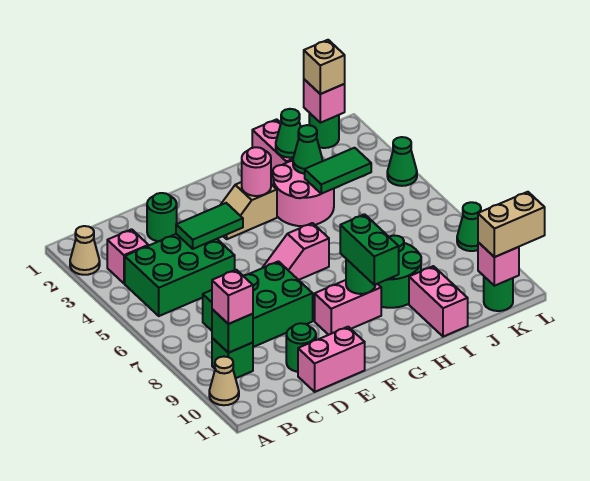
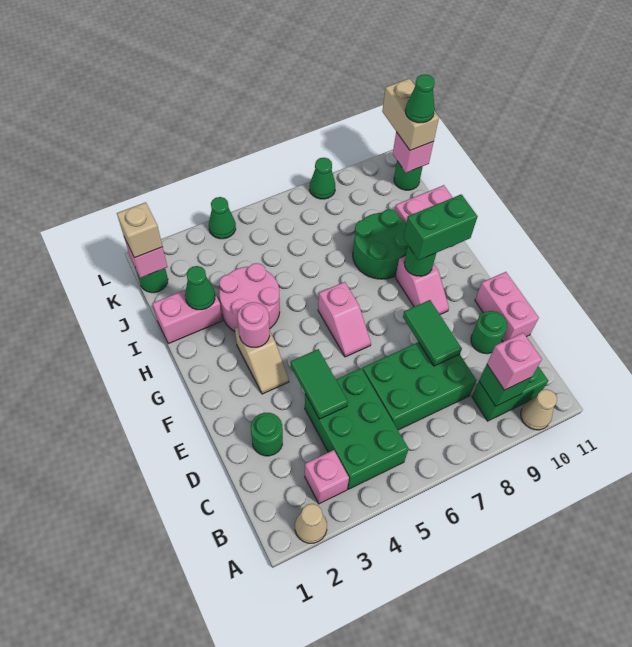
green 1x1 brick [212,338,253,378] -> green 1x2 brick [472,366,548,421]
green 2x3 brick [203,261,313,347] -> green 2x3 brick turned to [362,342,477,430]
pink 1x2 brick [315,280,381,335] -> pink 1x2 slope [395,256,449,314]
green 1x1 cone [293,125,322,174] -> green 1x1 cone moved to [405,74,435,123]
green 1x2 tile [305,148,371,194] -> green 1x2 tile moved to [403,300,462,366]

